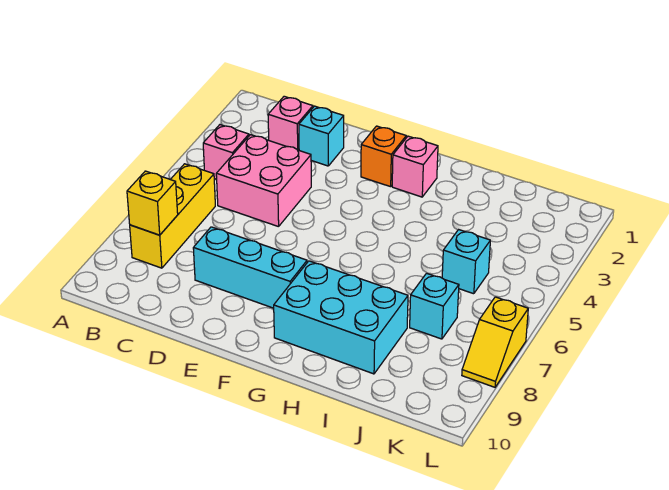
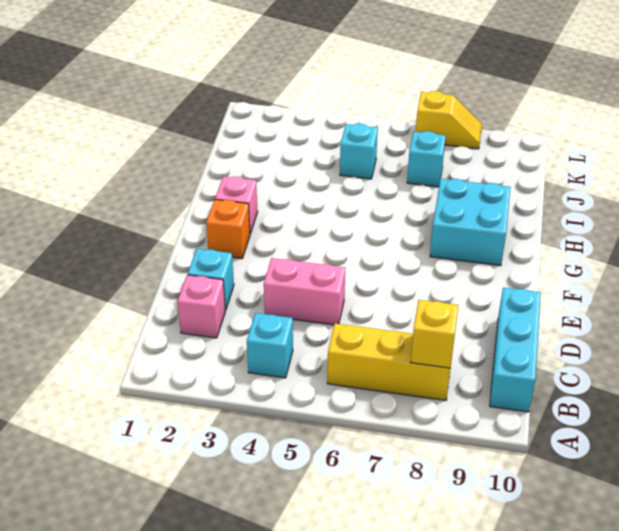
pink 1x1 brick [203,125,249,179] -> cyan 1x1 brick [247,313,293,378]
pink 2x2 brick [216,135,311,227] -> pink 1x2 brick [264,258,345,325]
cyan 1x3 brick [193,227,307,308] -> cyan 1x3 brick moved to [490,288,541,412]
cyan 2x3 brick [274,261,408,374] -> cyan 2x2 brick [430,179,511,266]

